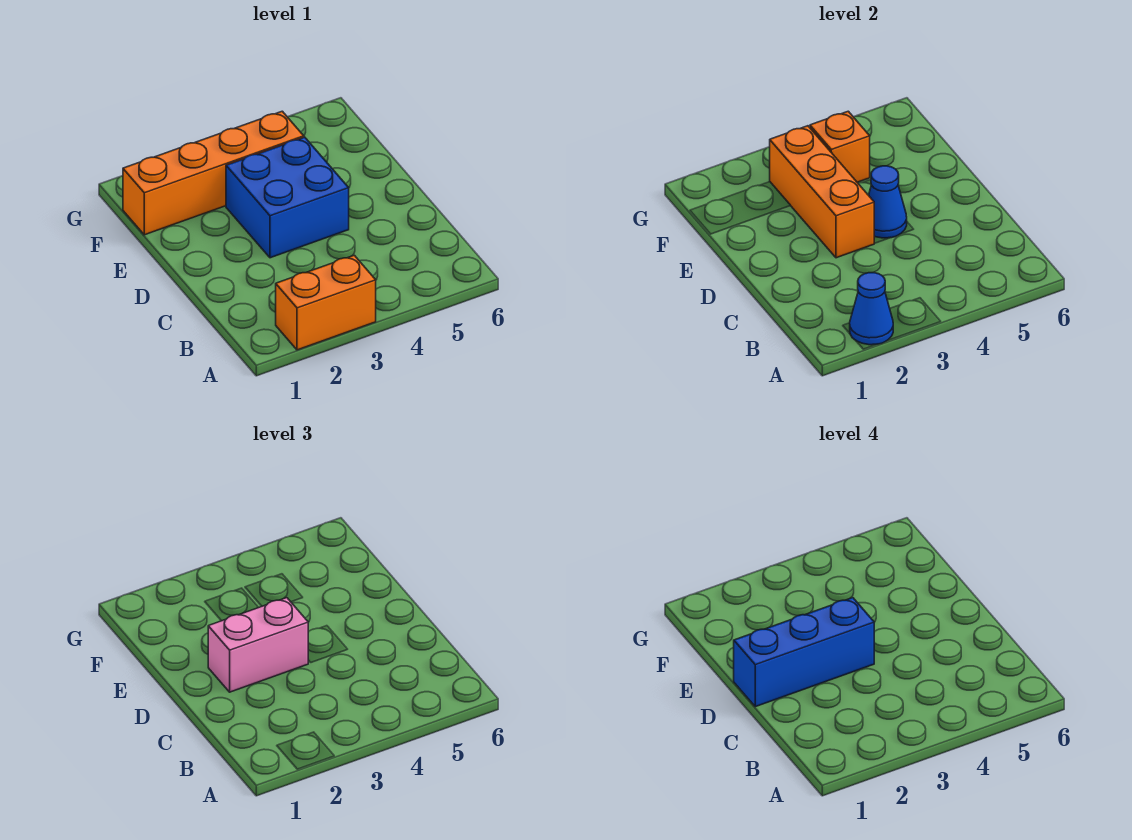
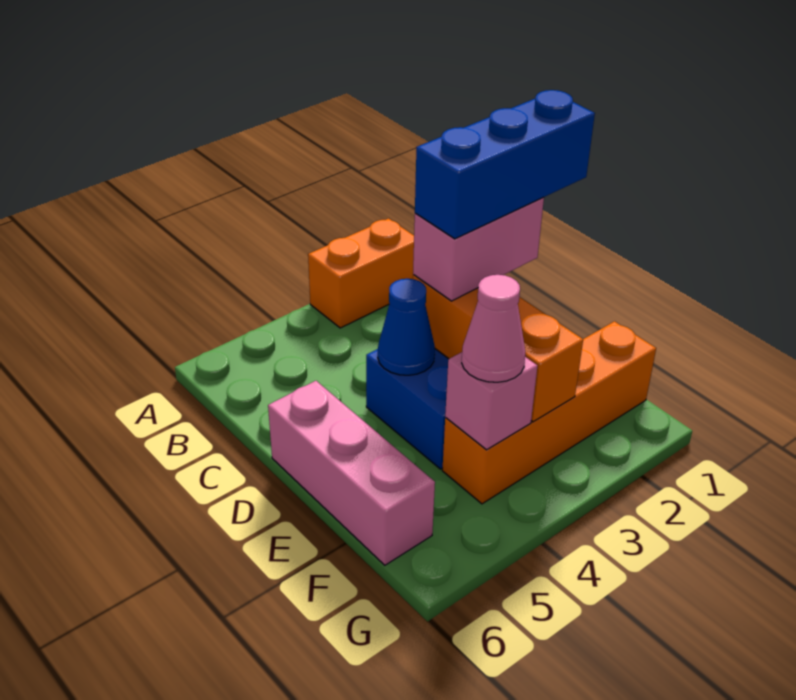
blue 1x1 cone [850,273,893,345] -> none
none -> pink 1x3 brick [268,381,435,565]
orange 1x1 brick [810,111,870,182] -> pink 1x1 brick [445,352,537,450]
none -> pink 1x1 cone [462,275,525,382]

